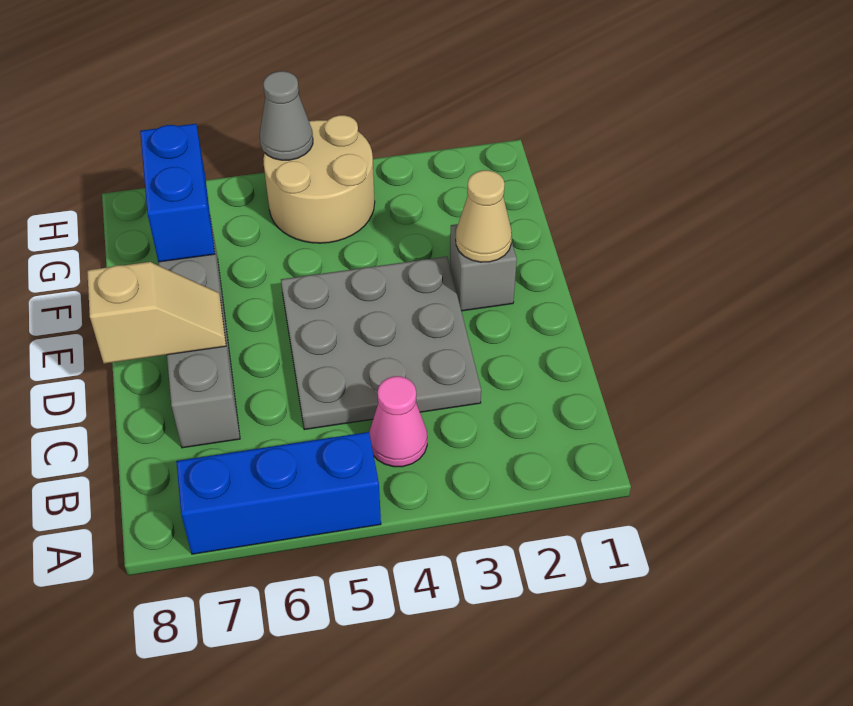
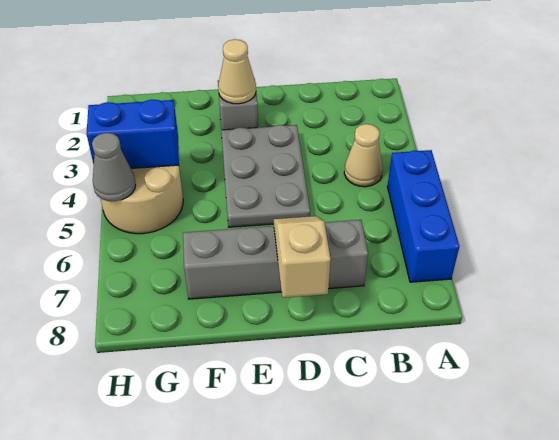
pink 1x1 cone [369,376,427,467] -> tan 1x1 cone [344,124,383,187]
grey 3x3 plate [281,257,481,430] -> grey 2x3 plate [221,125,310,227]
blue 1x2 brick [140,124,215,262] -> blue 1x2 brick moved to [86,99,179,168]

